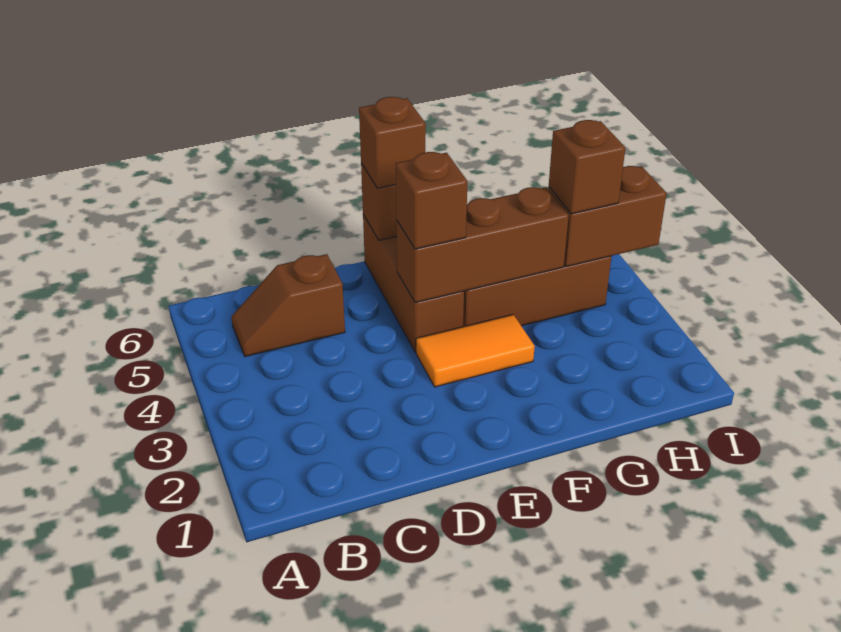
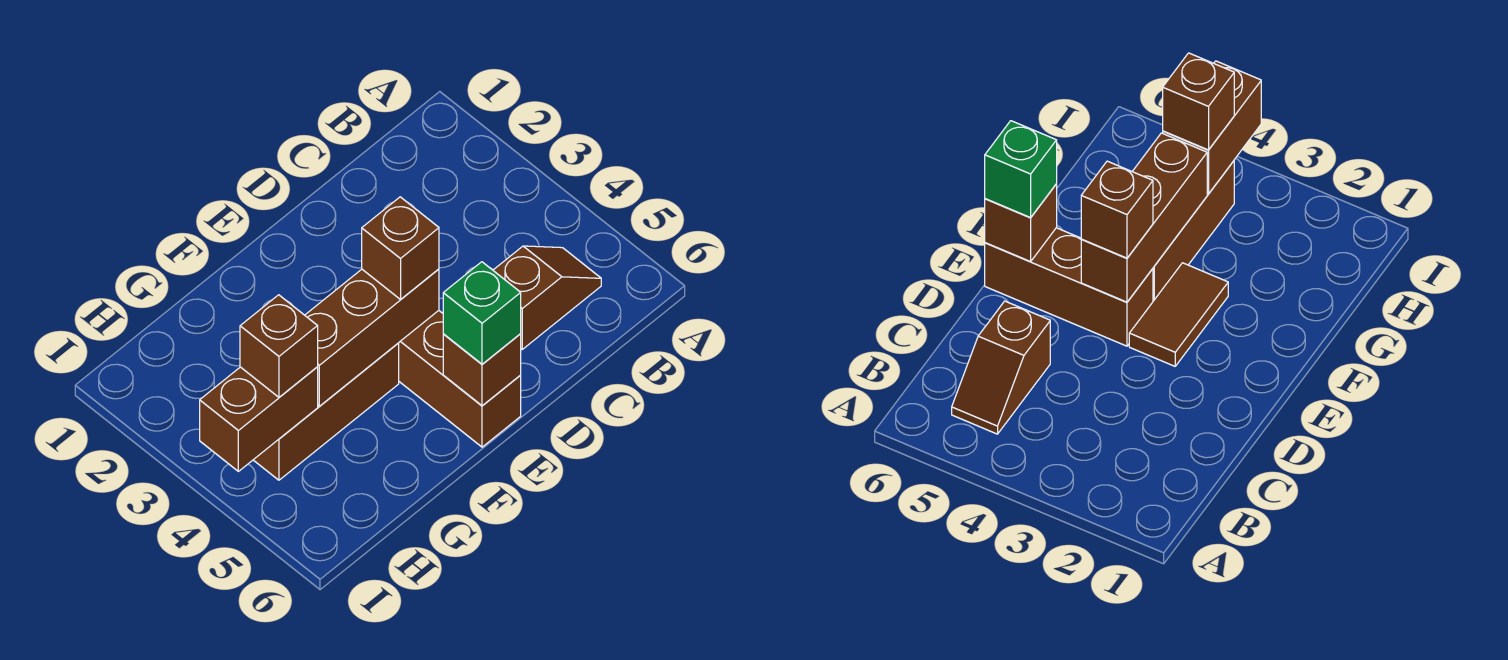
orange 1x2 tile [416,315,535,387] -> brown 1x2 tile [1129,263,1228,366]
brown 1x1 brick [359,97,426,188] -> green 1x1 brick [443,262,521,364]

